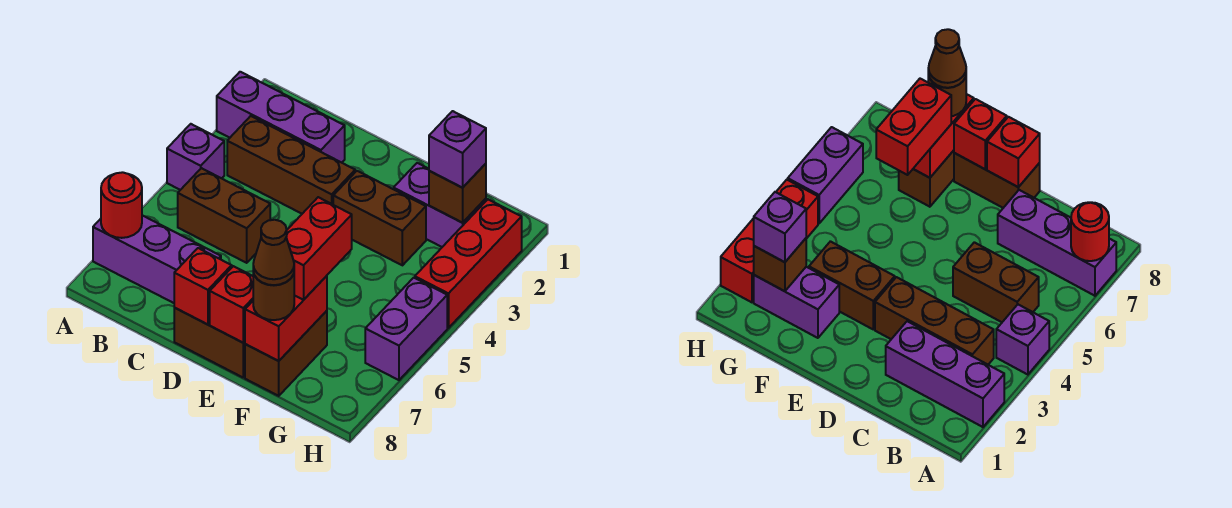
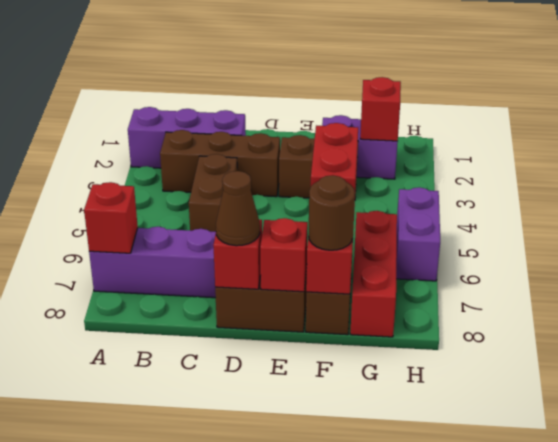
purple 1x1 brick [167,124,224,190] -> none
red 1x1 round brick [101,172,142,238] -> red 1x1 brick [84,182,138,253]
brown 1x2 brick [178,168,270,263] -> brown 1x2 brick turned to [189,154,237,232]
brown 1x1 cone [253,220,294,285] -> brown 1x1 cone moved to [216,171,260,246]
brown 1x1 brick [429,164,486,223] -> red 1x1 brick [360,77,401,141]
purple 1x1 brick [429,111,486,188] -> none
red 1x3 brick [415,200,522,328] -> red 1x3 brick moved to [350,211,397,337]

